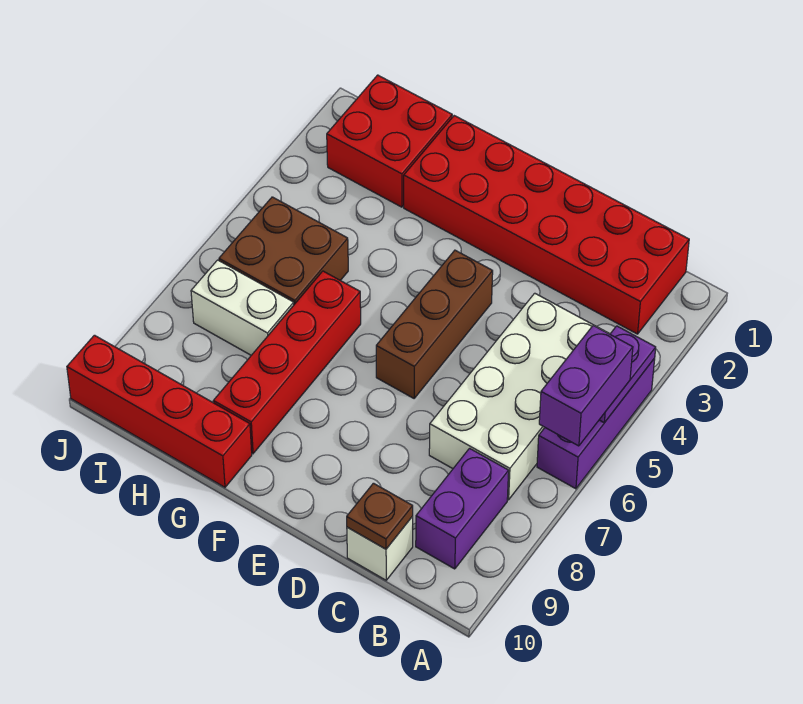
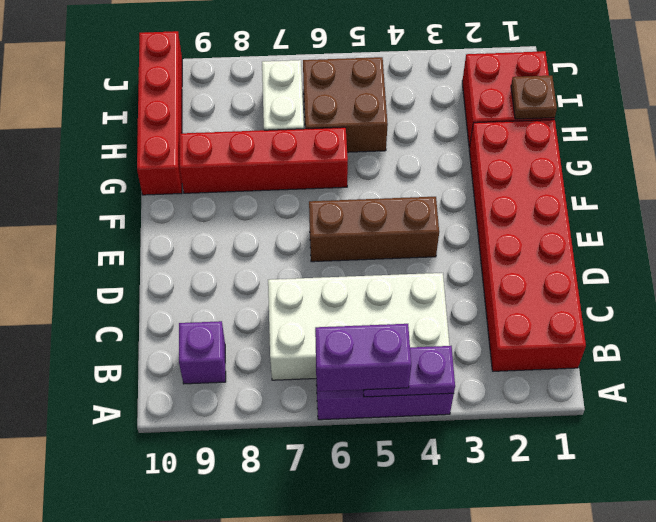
purple 1x2 brick [416,448,509,569] -> purple 1x1 brick [179,321,226,384]
white 1x1 brick [347,516,413,580] -> none
brown 1x1 plate [347,483,413,549] -> brown 1x1 plate moved to [511,76,557,119]

